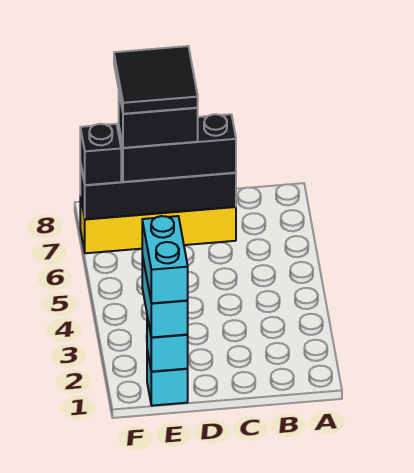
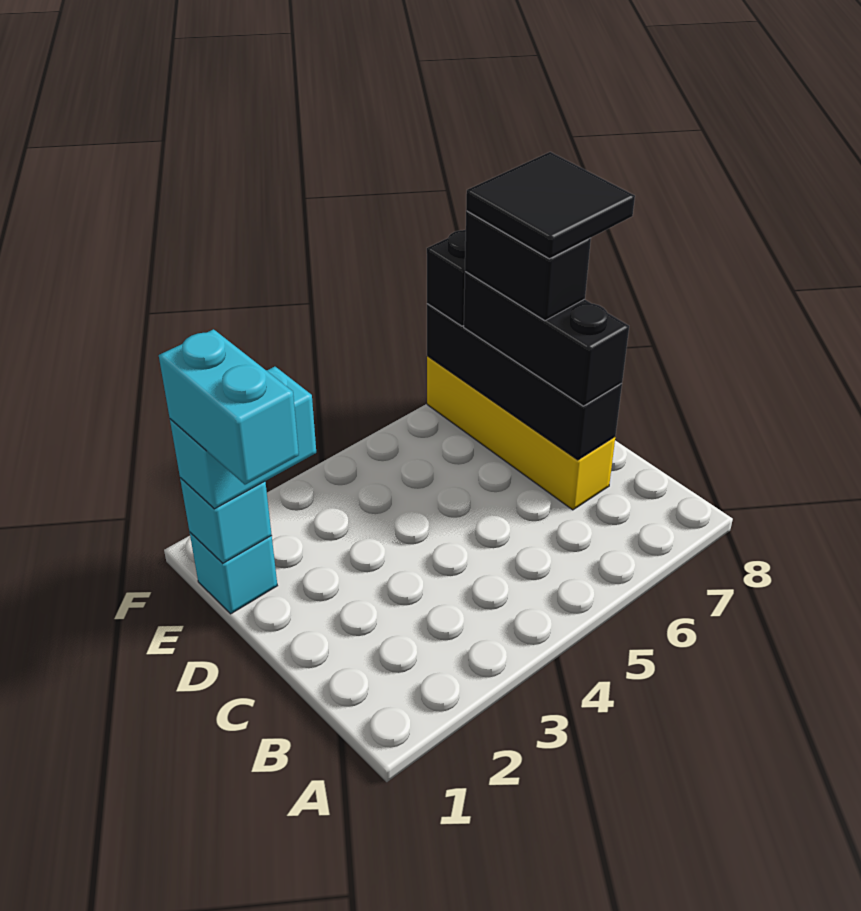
cyan 1x2 brick [142,216,188,303] -> cyan 1x2 brick turned to [159,329,299,485]

